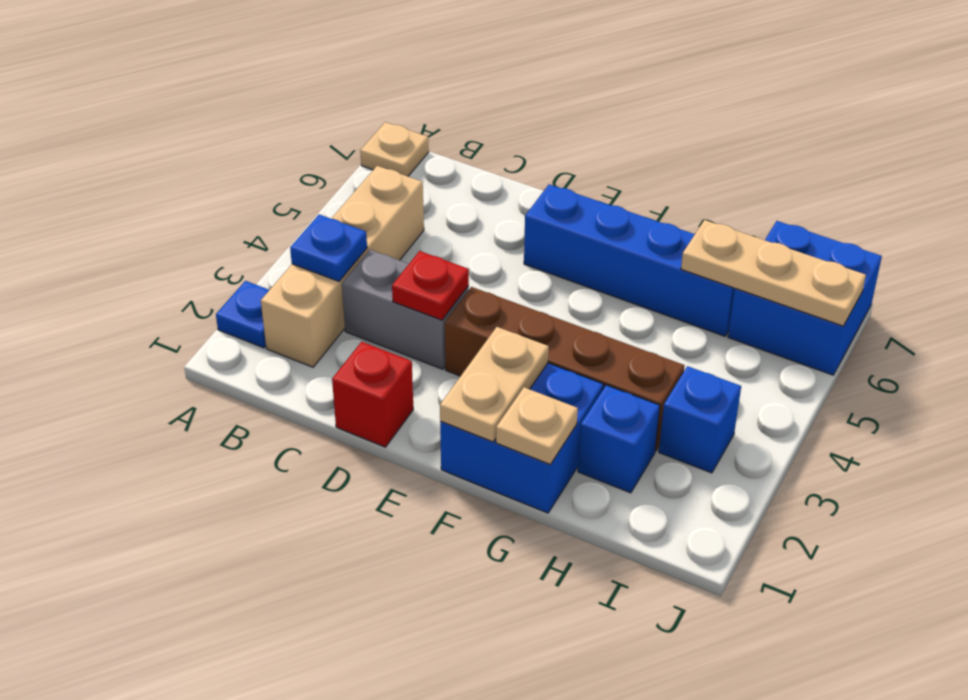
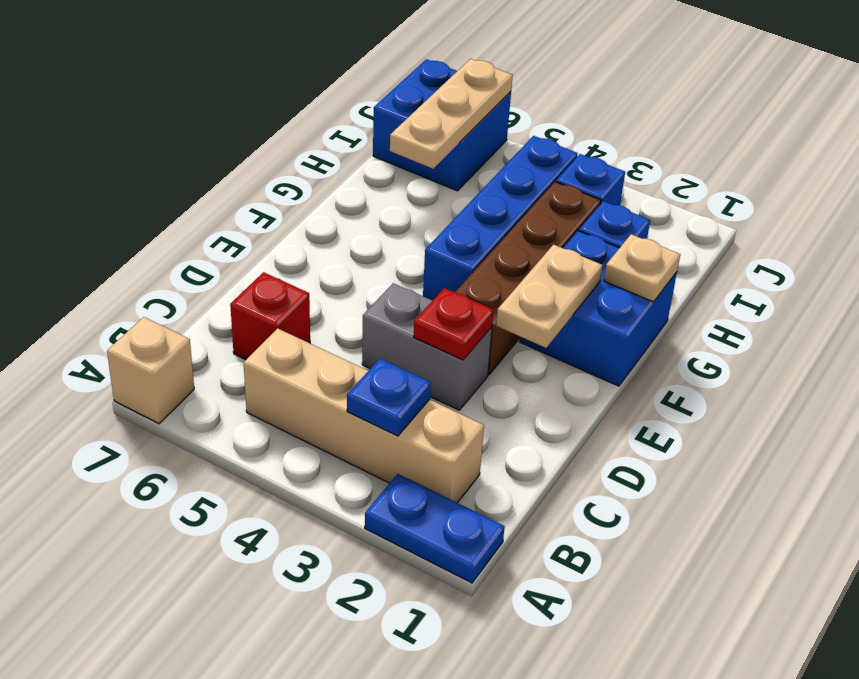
blue 1x1 plate [216,281,269,348] -> blue 1x2 plate [365,474,505,583]
tan 1x1 plate [360,122,429,176] -> tan 1x1 brick [107,317,194,424]
grey 1x2 brick [342,250,469,369] -> grey 1x2 brick turned to [362,283,492,410]
red 1x1 brick [332,342,413,447] -> red 1x1 brick moved to [230,272,310,360]
blue 1x4 brick [524,184,735,336] -> blue 1x4 brick moved to [423,136,578,301]
tan 1x2 plate [440,327,549,442] -> tan 1x2 plate turned to [496,245,602,348]

